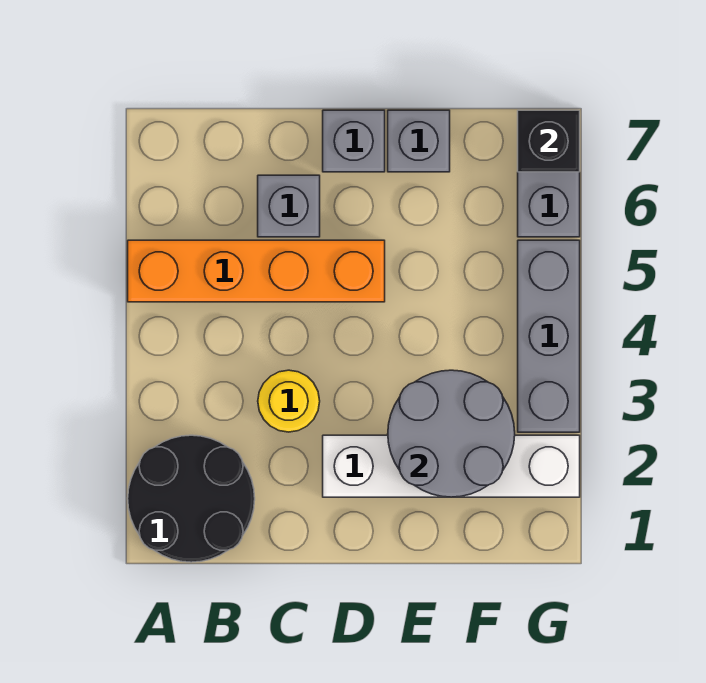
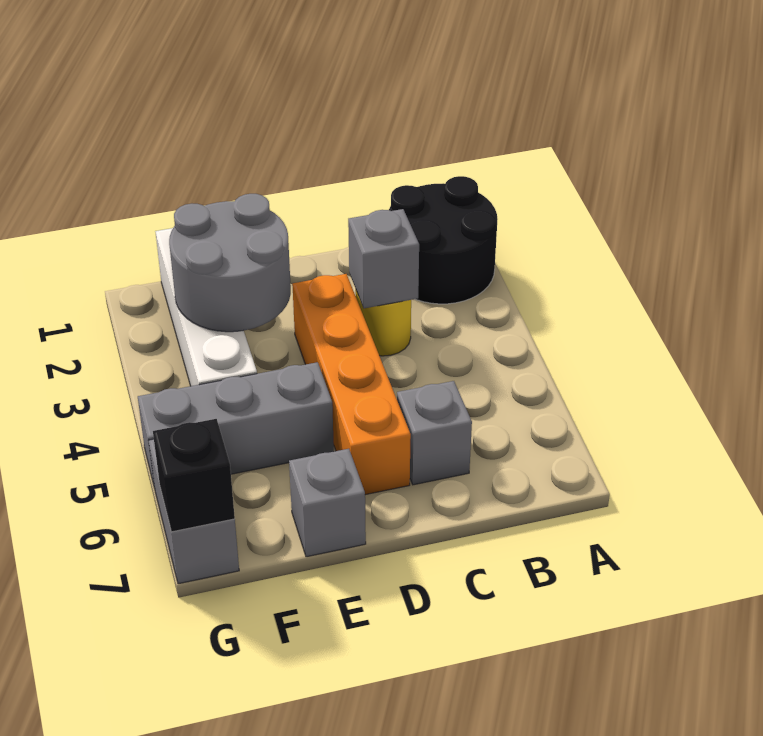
orange 1x4 brick [128,240,385,302] -> orange 1x4 brick turned to [292,274,411,495]
white 1x4 brick [323,435,580,497] -> white 1x4 brick turned to [155,228,257,386]
grey 1x1 brick [323,110,385,172] -> grey 1x1 brick moved to [348,209,419,308]
grey 1x3 brick [518,240,580,432] -> grey 1x3 brick turned to [138,362,334,487]

